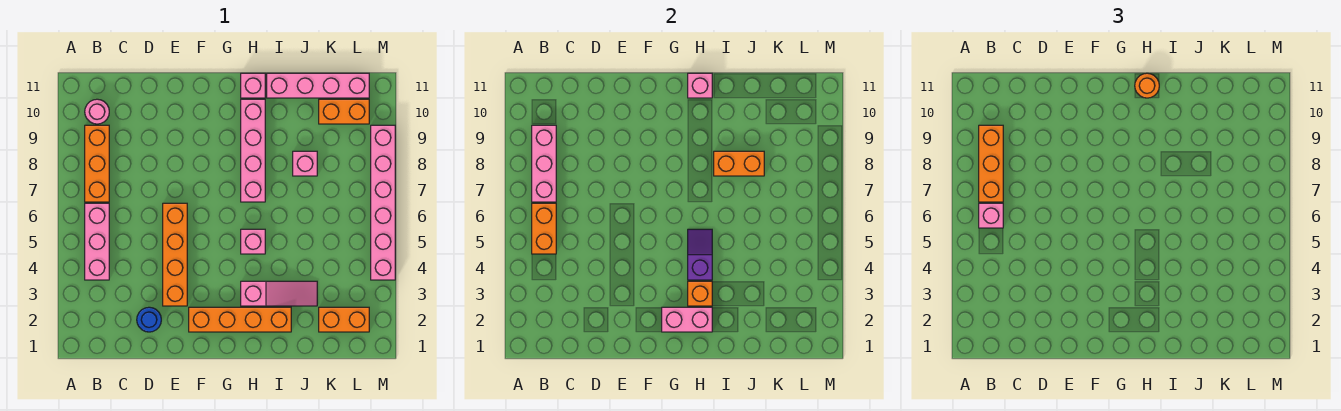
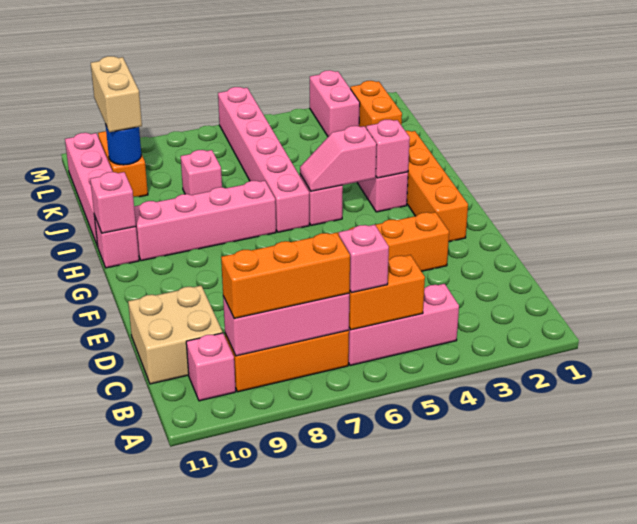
pink 1x1 round brick [85,99,109,124] -> pink 1x1 brick [186,333,236,401]
none -> tan 2x2 brick [128,286,223,384]
blue 1x1 round brick [137,307,161,332] -> blue 1x1 round brick moved to [106,126,141,165]
pink 1x2 brick [662,307,712,332] -> pink 1x2 brick moved to [310,70,360,136]
orange 1x1 brick [688,281,712,306] -> pink 1x1 brick [366,120,410,178]
purple 1x2 slope [688,229,712,280] -> pink 1x2 slope [300,126,377,191]
orange 1x1 round brick [1135,73,1159,98] -> none
orange 1x2 brick [714,151,764,176] -> none
none -> tan 1x2 brick [91,56,142,132]
pink 1x6 brick [371,125,395,280] -> pink 1x6 brick turned to [218,87,309,232]

